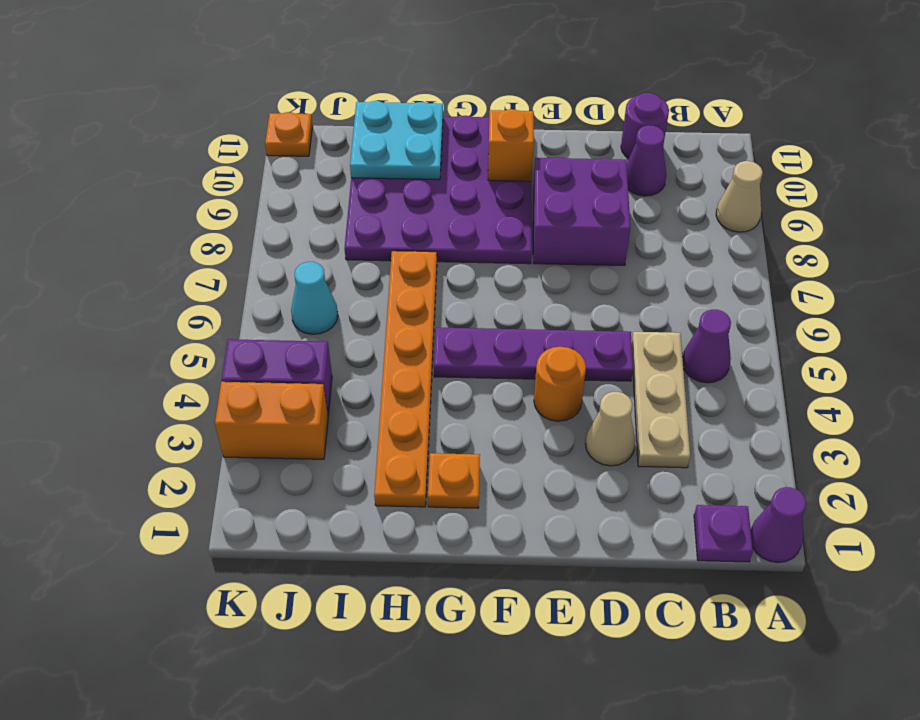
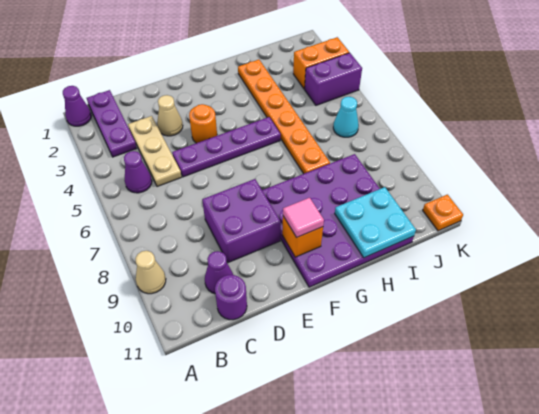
purple 1x1 plate [694,505,753,562] -> purple 1x3 plate [87,90,137,157]
none -> pink 1x1 tile [283,198,324,237]
orange 1x1 plate [428,453,480,508] -> none

